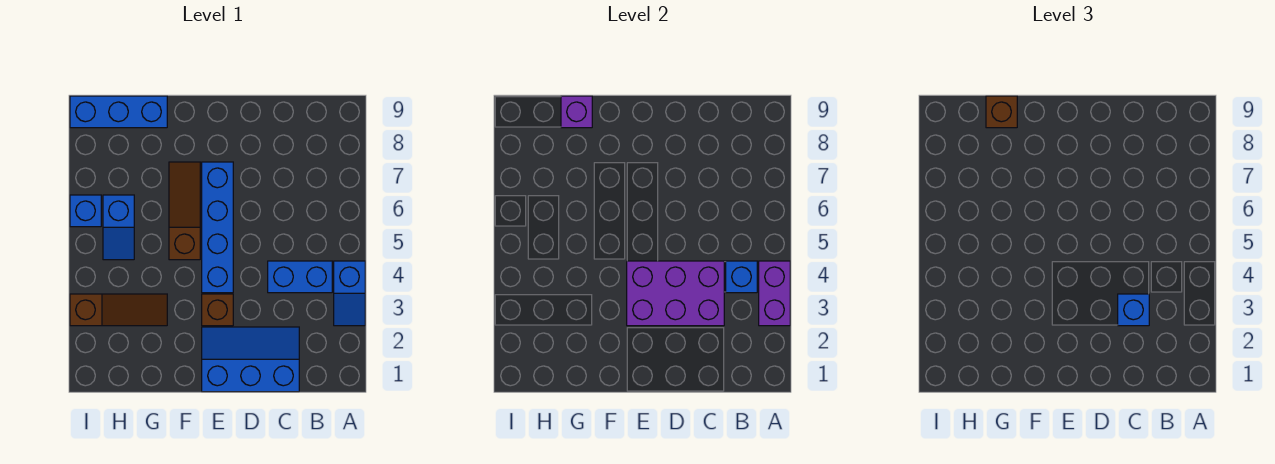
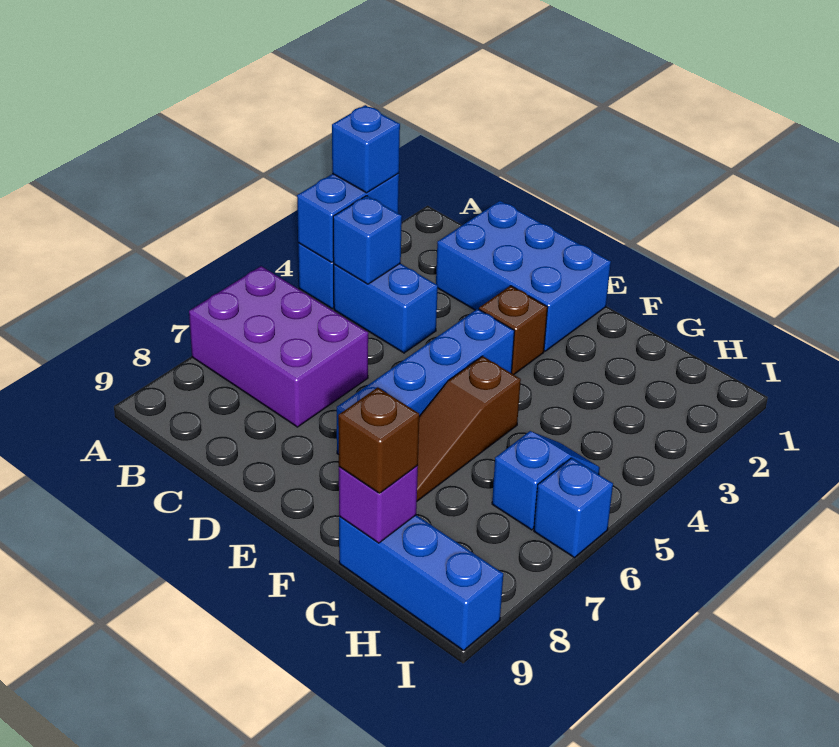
purple 1x2 brick [759,261,790,326] -> blue 1x2 brick [297,173,399,262]
blue 2x3 slope [202,327,299,392] -> blue 2x3 brick [436,201,611,351]
purple 2x3 brick [627,261,724,326] -> purple 2x3 brick moved to [189,266,368,427]
blue 1x1 brick [1118,294,1149,326] -> blue 1x1 brick moved to [332,105,400,193]
brown 1x3 slope [70,294,167,326] -> none

